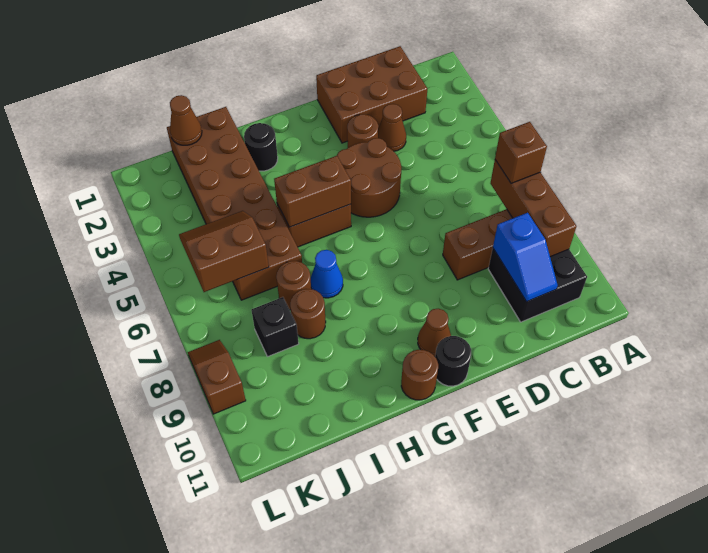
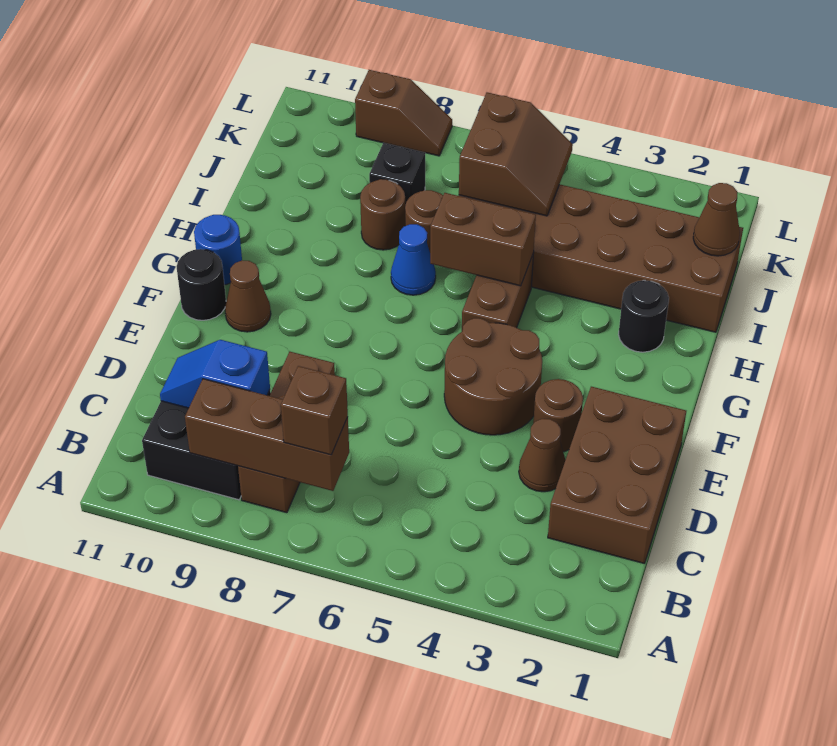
brown 1x2 brick [274,156,351,227] -> brown 1x2 brick turned to [430,193,536,286]
brown 1x1 round brick [401,350,438,400] -> blue 1x1 round brick [194,215,242,285]

